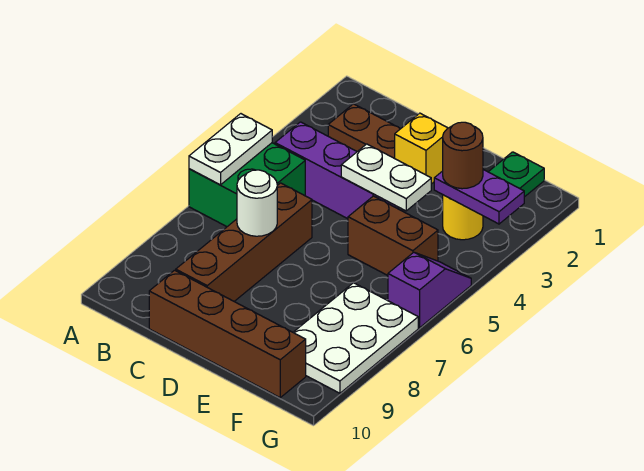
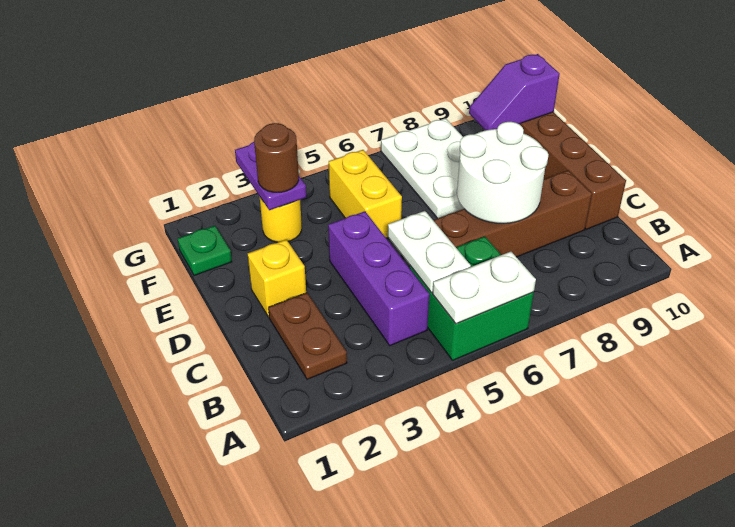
white 1x1 round brick [237,170,277,236] -> white 2x2 round brick [457,122,549,223]
white 1x2 plate [341,144,431,211] -> white 1x2 plate moved to [388,211,471,293]
brown 1x2 brick [348,196,438,275] -> yellow 1x2 brick [329,150,402,238]
white 2x3 plate [293,283,418,393] -> white 2x3 plate turned to [381,118,464,219]
purple 1x2 slope [388,252,471,328] -> purple 1x2 slope moved to [469,54,560,130]

